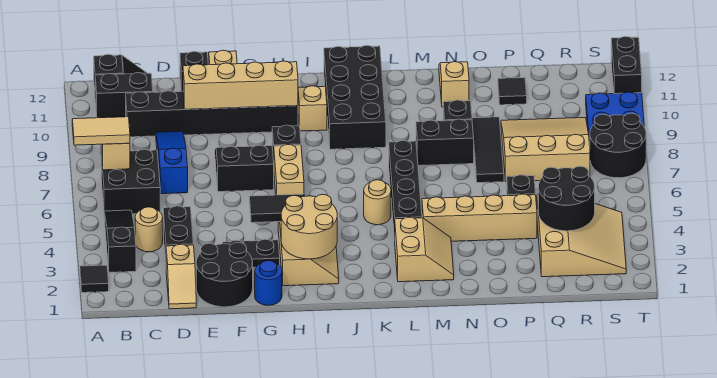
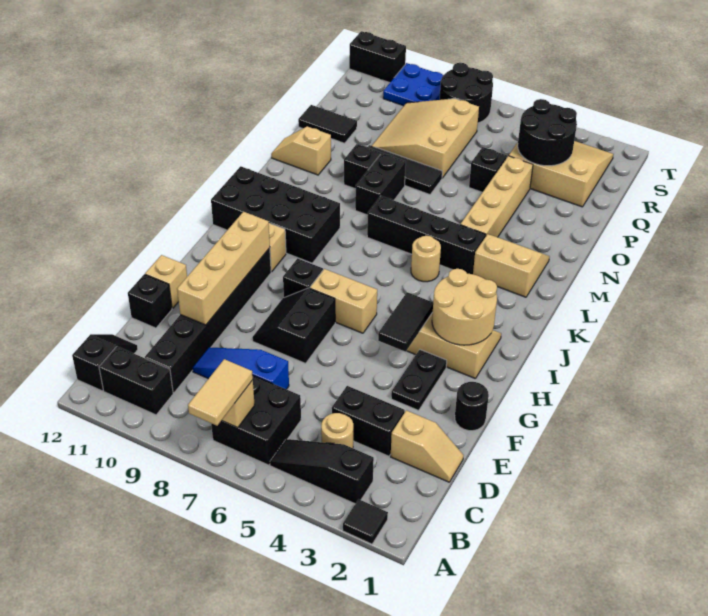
black 1x2 brick [95,73,153,118] -> black 1x2 brick turned to [99,346,173,415]
black 2x2 round brick [196,242,253,307] -> black 1x1 round brick [455,382,489,431]
blue 1x1 round brick [255,261,282,305] -> none
black 1x1 tile [498,78,527,105] -> black 1x2 tile [298,105,357,143]

